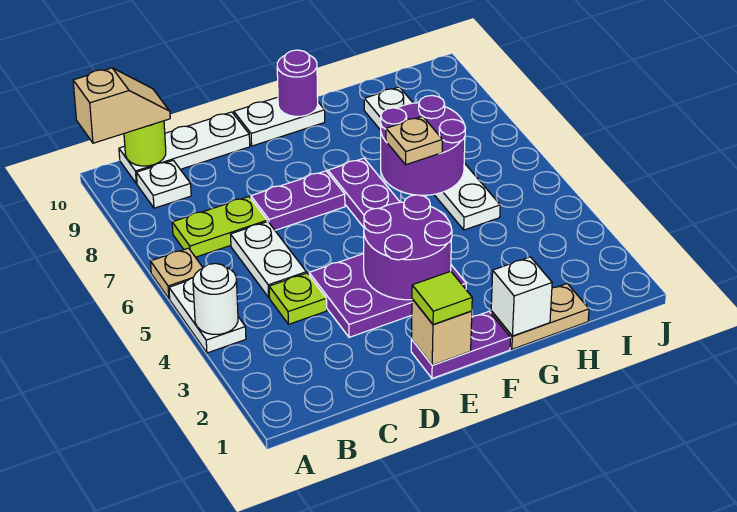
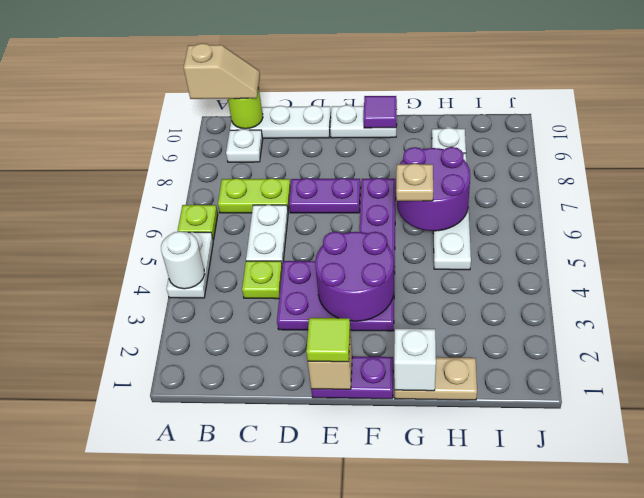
tan 1x1 plate [151,248,203,299] -> lime 1x1 plate [178,205,218,240]
purple 1x1 round brick [277,50,318,116] -> purple 1x1 tile [364,96,397,128]

